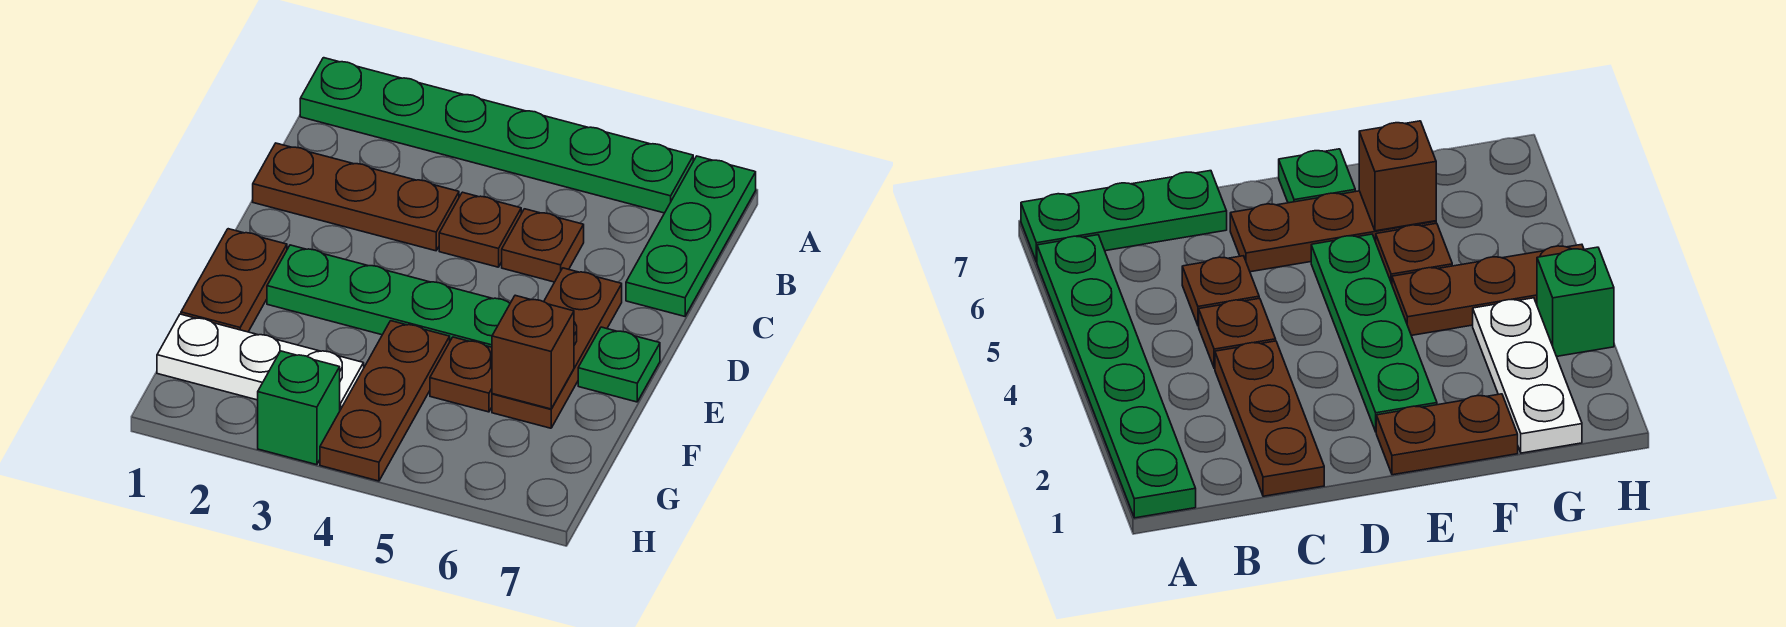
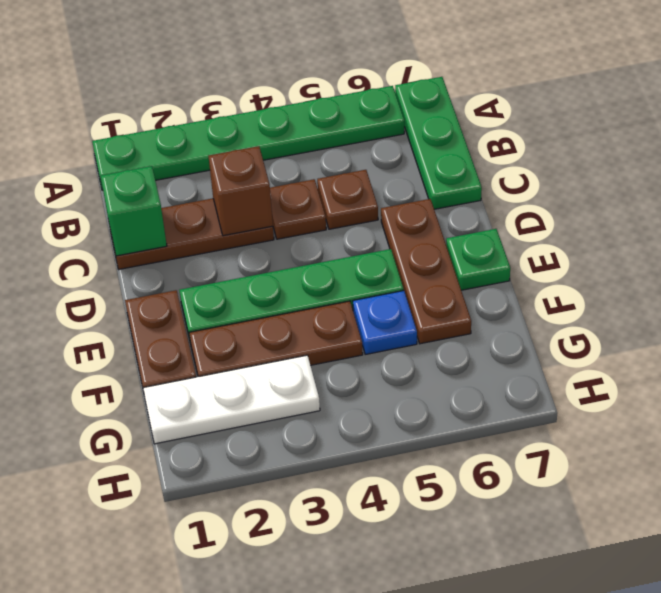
brown 1x3 plate [320,321,450,481] -> brown 1x3 plate turned to [189,301,363,377]
brown 1x1 plate [430,337,492,412] -> blue 1x1 plate [353,291,417,354]
brown 1x1 brick [492,295,574,409] -> brown 1x1 brick moved to [208,146,273,236]
green 1x1 brick [258,351,340,465] -> green 1x1 brick moved to [101,166,167,256]

